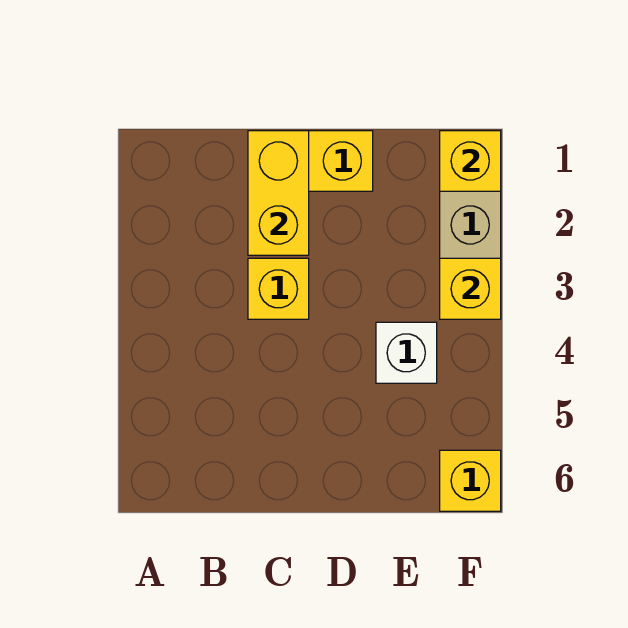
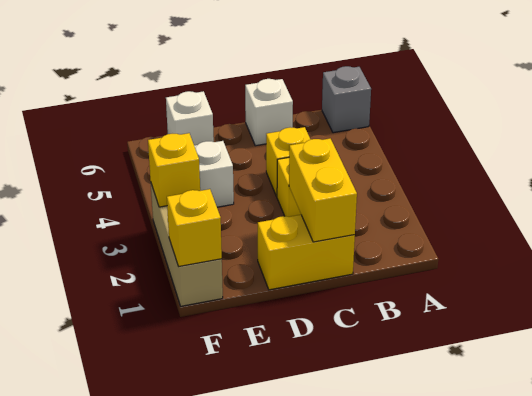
none -> grey 1x1 brick [322,66,371,133]
none -> white 1x1 brick [245,79,293,146]
none -> white 1x1 brick [166,91,214,145]
yellow 1x1 brick [440,450,501,511] -> yellow 1x1 brick moved to [266,127,311,196]

